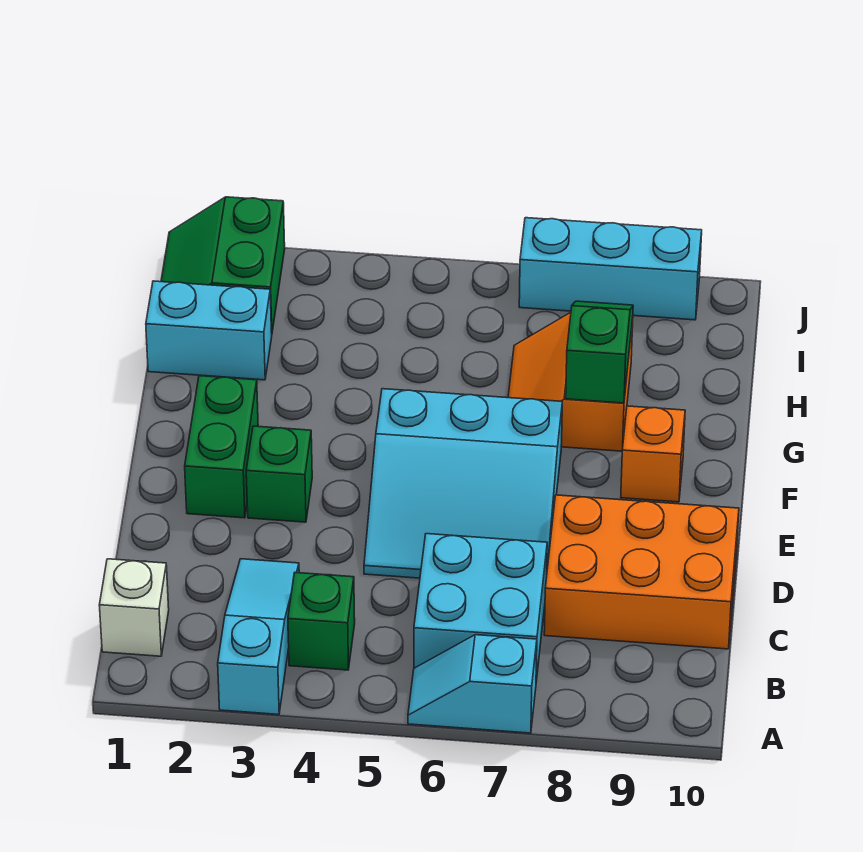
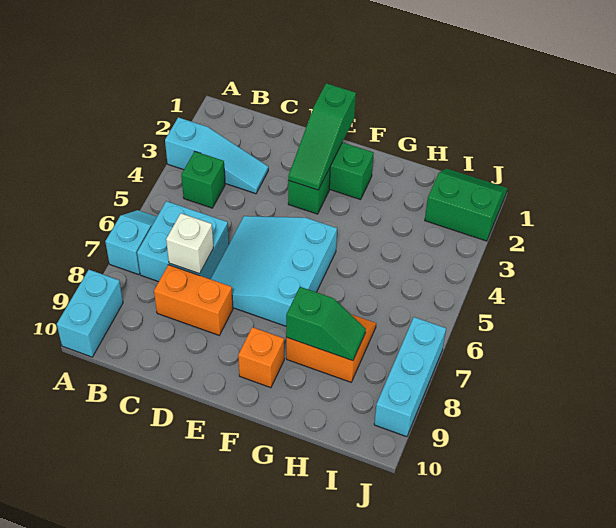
white 1x1 brick [99,559,169,656] -> white 1x1 brick moved to [166,213,213,274]
orange 2x3 brick [544,495,739,649] -> orange 1x2 brick [154,265,233,335]
none -> green 1x3 slope [288,83,356,190]
cyan 1x2 brick [146,281,272,380] -> cyan 1x2 brick moved to [57,270,123,357]

